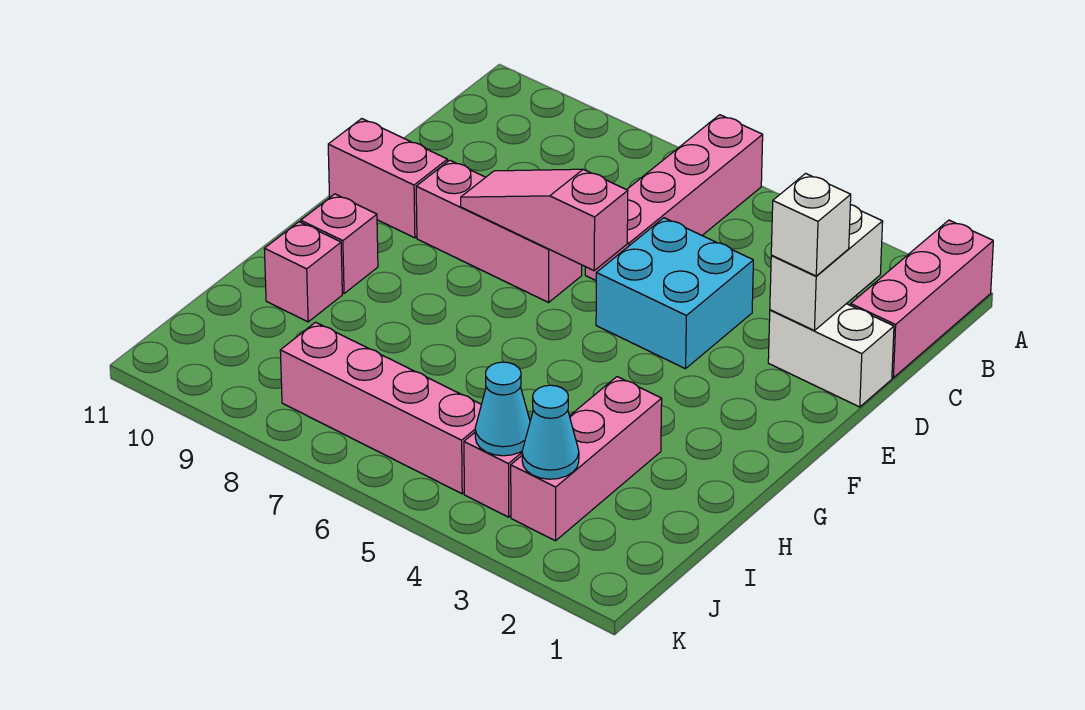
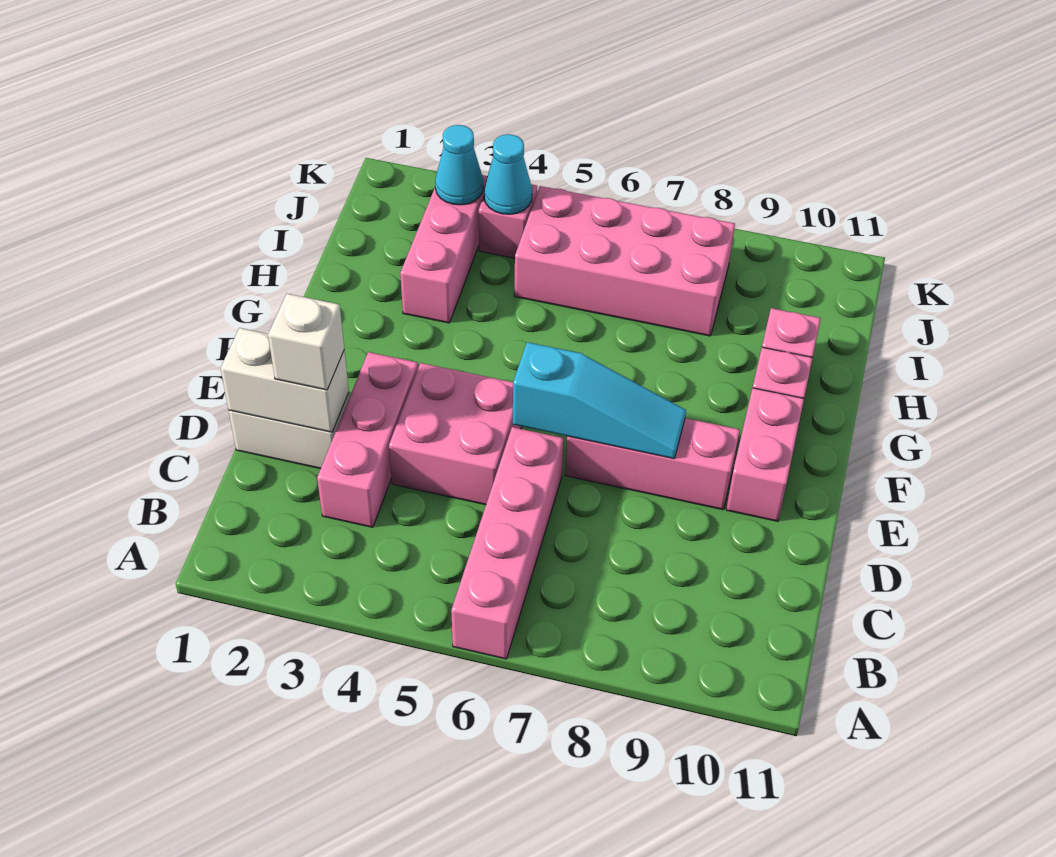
pink 1x3 brick [851,220,993,378] -> pink 1x3 brick moved to [317,352,418,527]
white 1x2 brick [770,205,883,331] -> white 1x2 brick turned to [221,328,349,432]
cyan 2x2 brick [596,218,753,369] -> pink 2x2 brick [389,363,522,505]
pink 1x3 slope [461,169,628,271] -> cyan 1x3 slope [513,342,686,459]
pink 1x2 brick [328,119,448,238] -> pink 1x2 brick turned to [726,388,804,521]
pink 1x4 brick [280,322,481,494] -> pink 2x4 brick [514,186,735,336]

